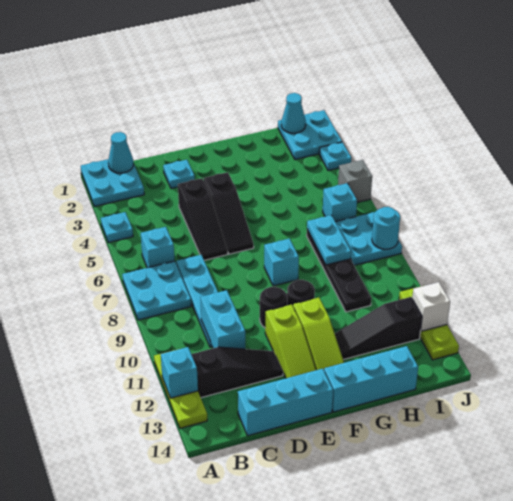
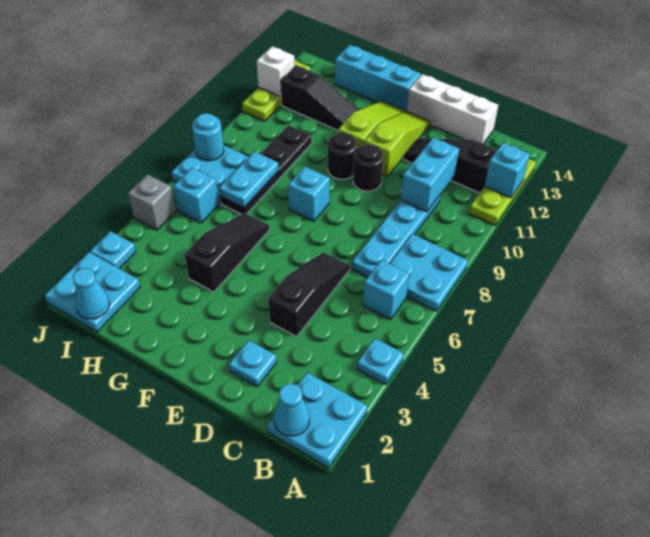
cyan 1x3 brick [238,369,333,436] -> white 1x3 brick [407,74,498,143]
black 1x3 slope [204,172,254,254] -> black 1x3 slope moved to [185,213,270,292]

